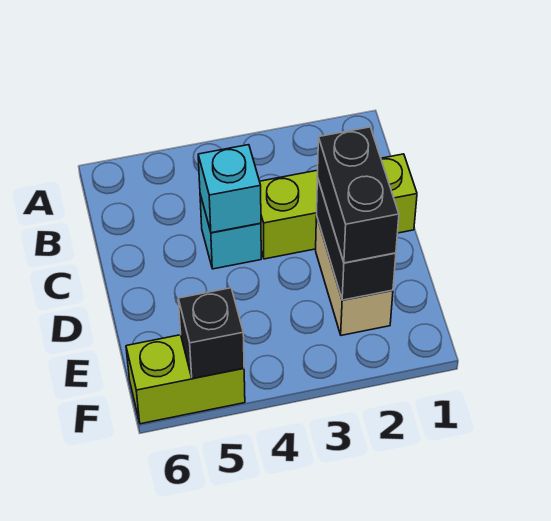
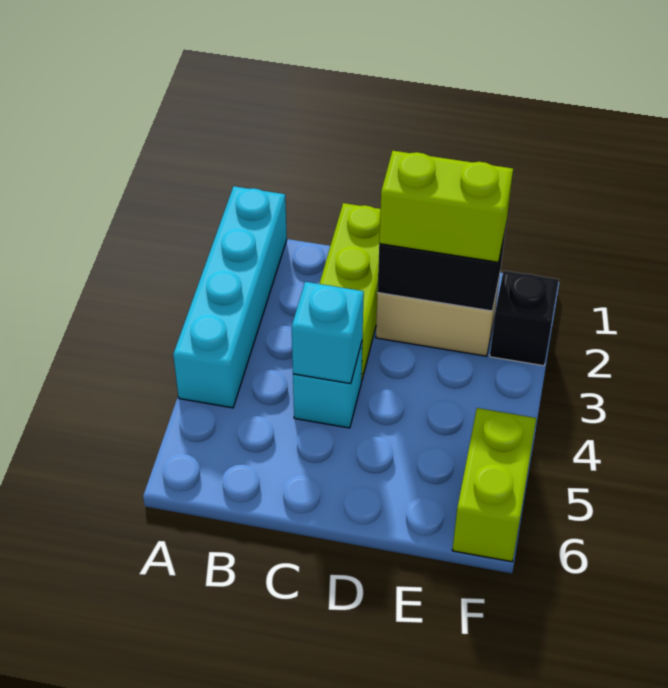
none -> cyan 1x4 brick [173,186,287,408]
black 1x2 brick [318,127,399,263] -> lime 1x2 brick [379,151,513,262]
black 1x1 brick [178,288,244,379] -> black 1x1 brick moved to [490,271,559,366]

